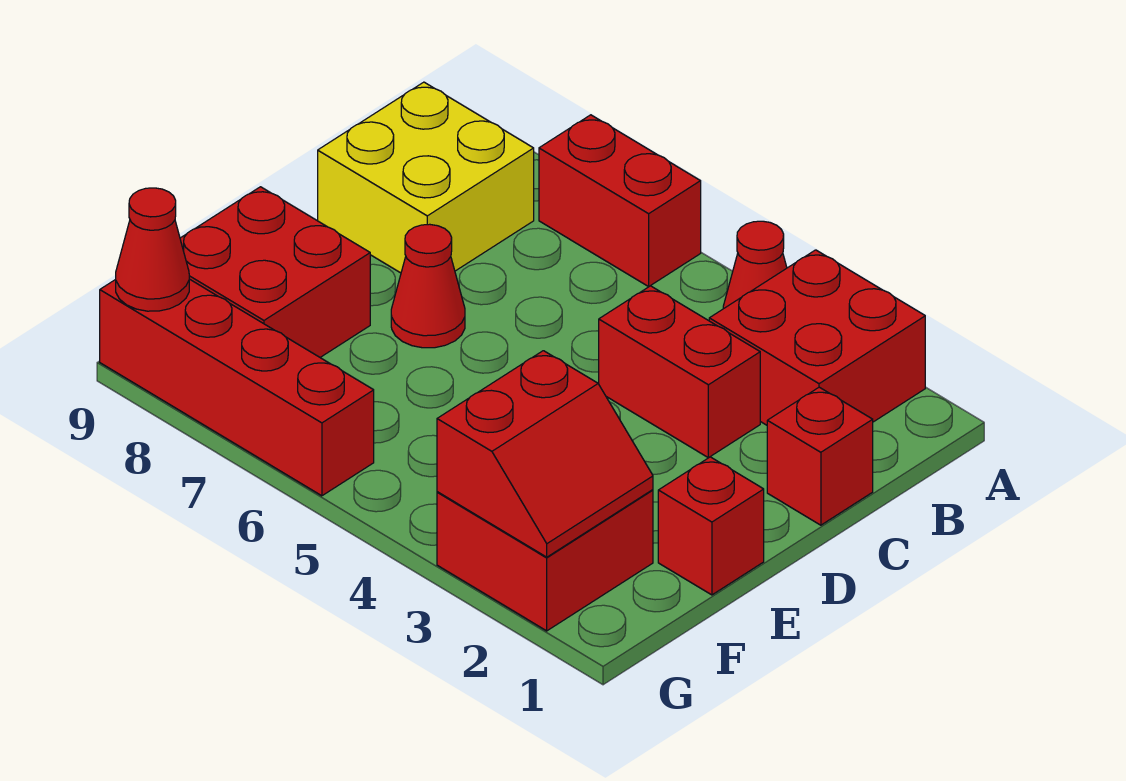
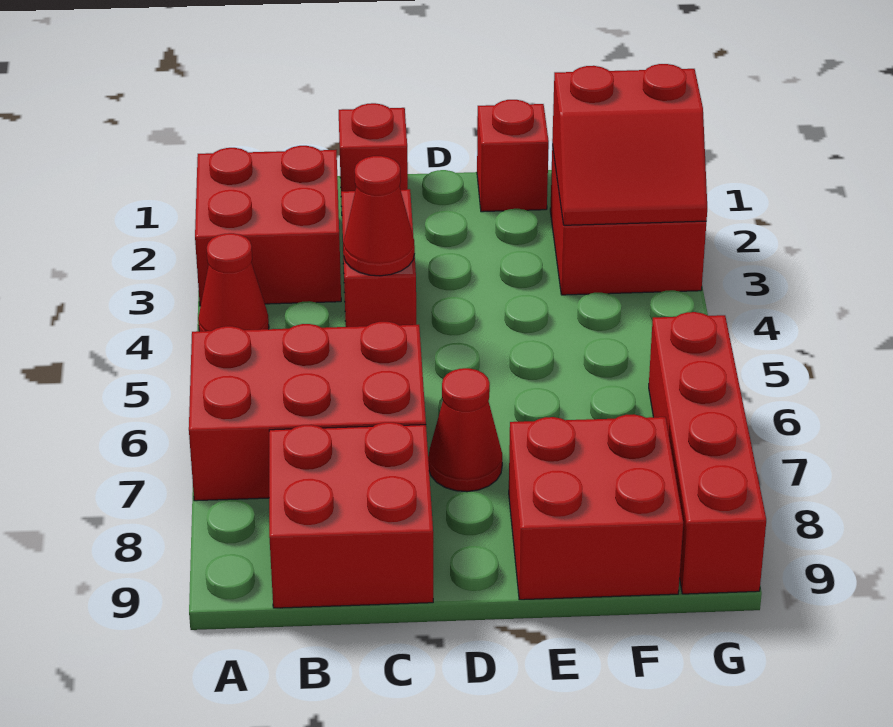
red 1x2 brick [539,115,701,286] -> red 2x3 brick [189,322,426,501]
yellow 2x2 brick [318,82,534,273] -> red 2x2 brick [269,422,433,608]
red 2x2 slope [437,351,653,557] -> red 2x2 slope turned to [552,64,707,225]
red 1x1 cone [116,188,189,311] -> red 1x1 cone moved to [343,156,415,276]

